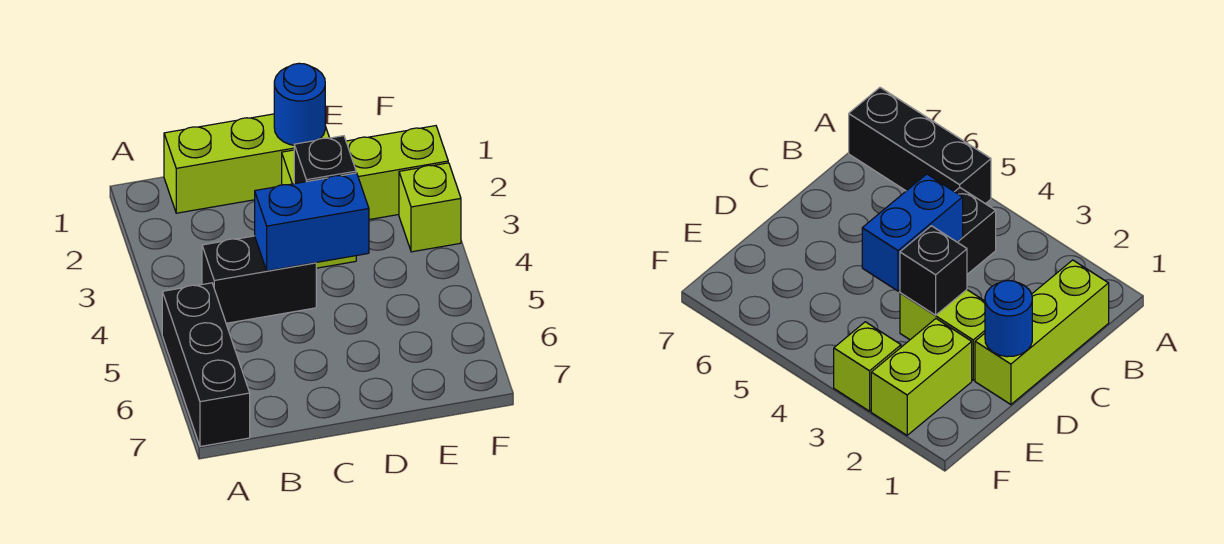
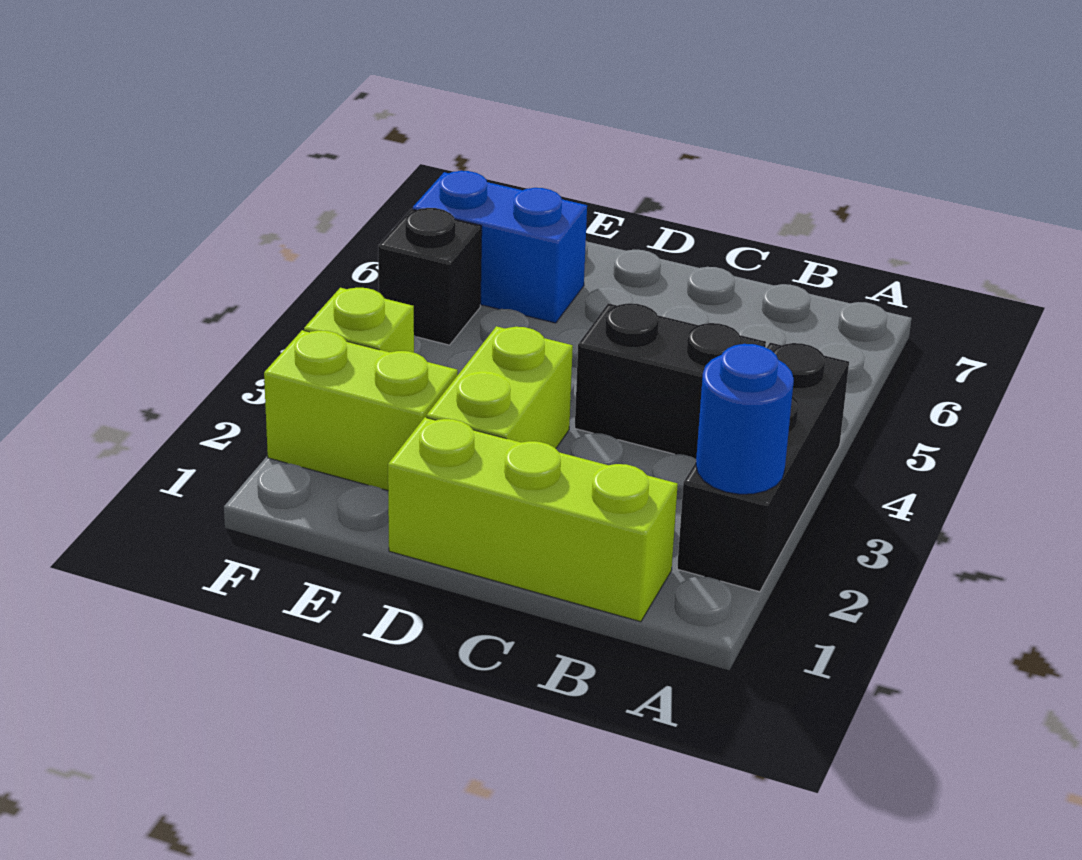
black 1x3 brick [162,283,250,446] -> black 1x3 brick moved to [677,343,849,592]
blue 1x2 brick [255,173,369,271] -> blue 1x2 brick moved to [413,171,587,323]
blue 1x1 round brick [274,63,325,145] -> blue 1x1 round brick moved to [696,344,794,494]
black 1x1 brick [294,136,356,184] -> black 1x1 brick moved to [378,208,482,345]

